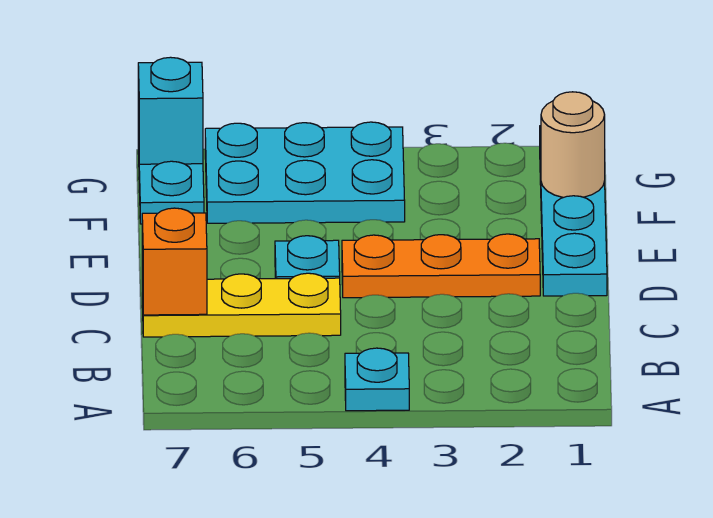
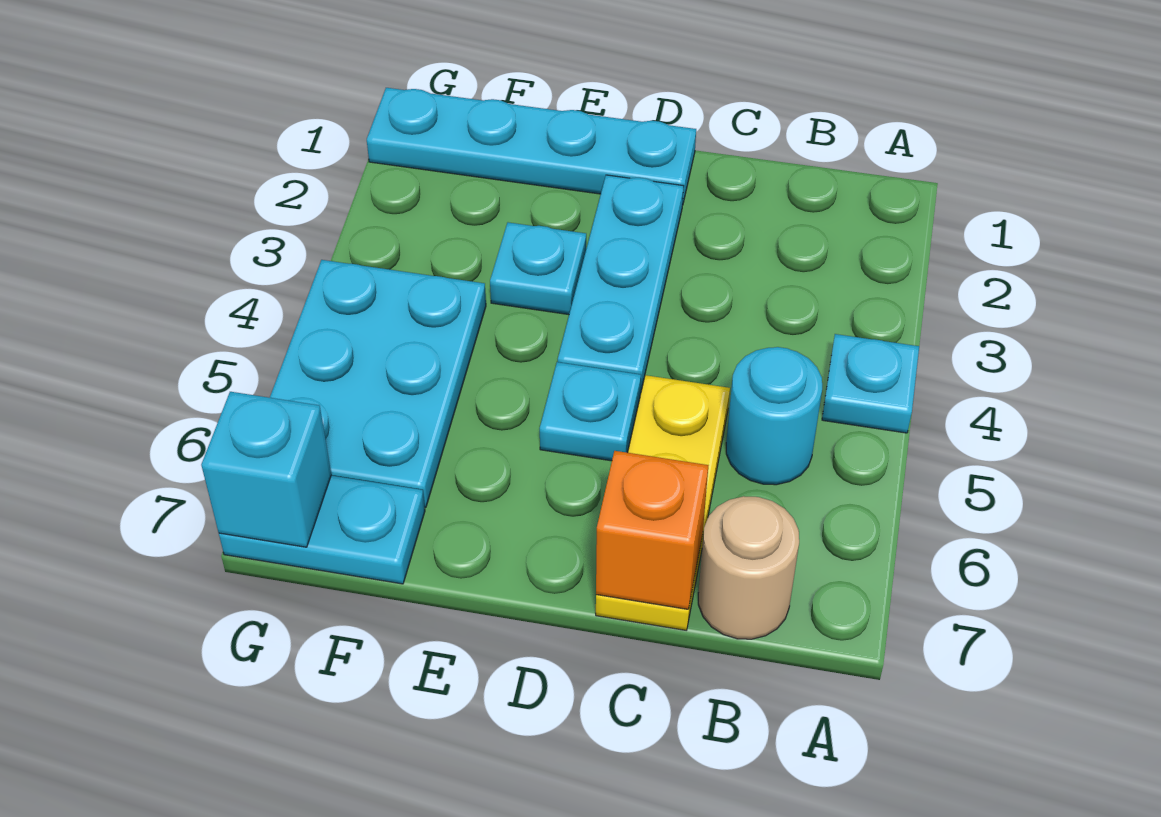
none -> cyan 1x1 round brick [726,347,822,485]
orange 1x3 plate [342,234,540,298] -> cyan 1x3 plate [558,175,684,393]
none -> cyan 1x1 plate [490,222,586,315]
tan 1x1 round brick [541,92,605,198] -> tan 1x1 round brick moved to [698,496,799,639]

